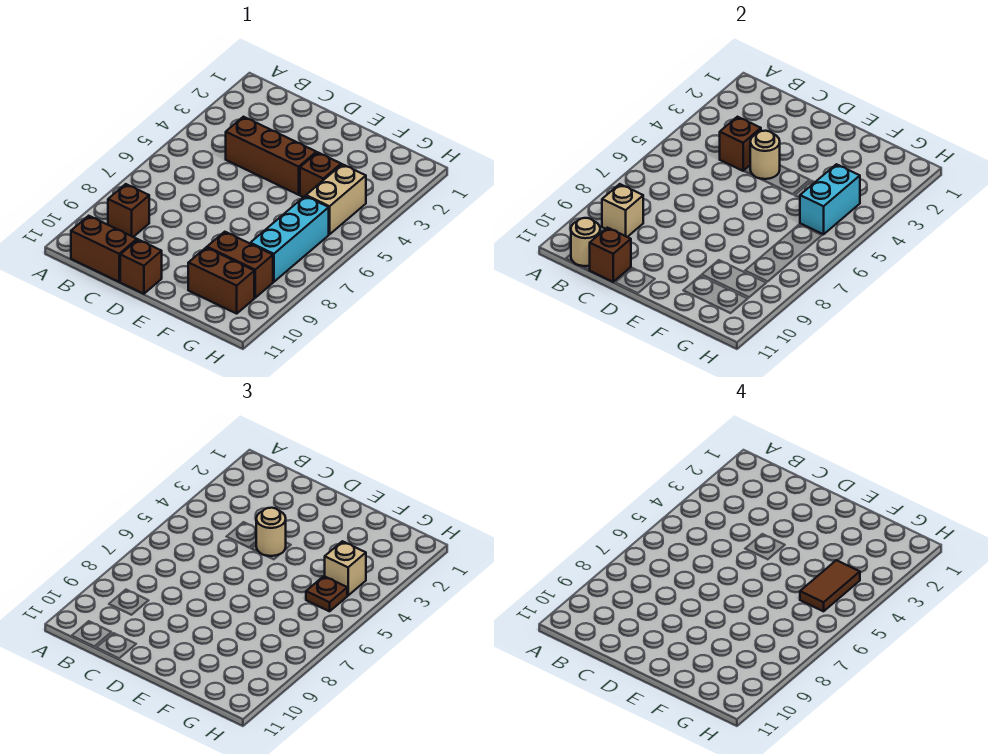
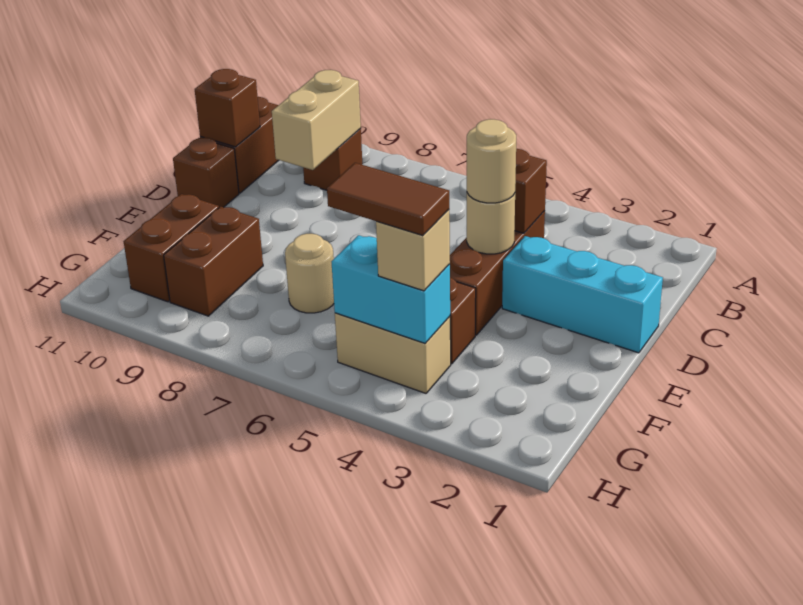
tan 1x1 brick [602,184,643,237] -> tan 1x2 brick [272,70,361,170]
tan 1x1 round brick [571,218,600,266] -> tan 1x1 round brick moved to [285,234,334,313]
brown 1x1 plate [306,576,347,611] -> none
cyan 1x3 brick [250,196,329,282] -> cyan 1x3 brick moved to [502,236,663,353]

